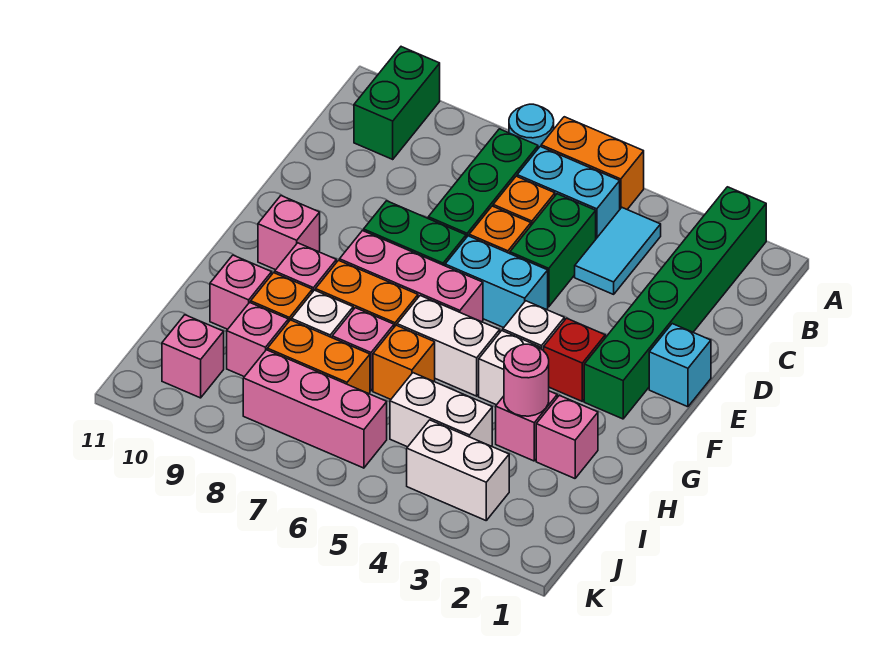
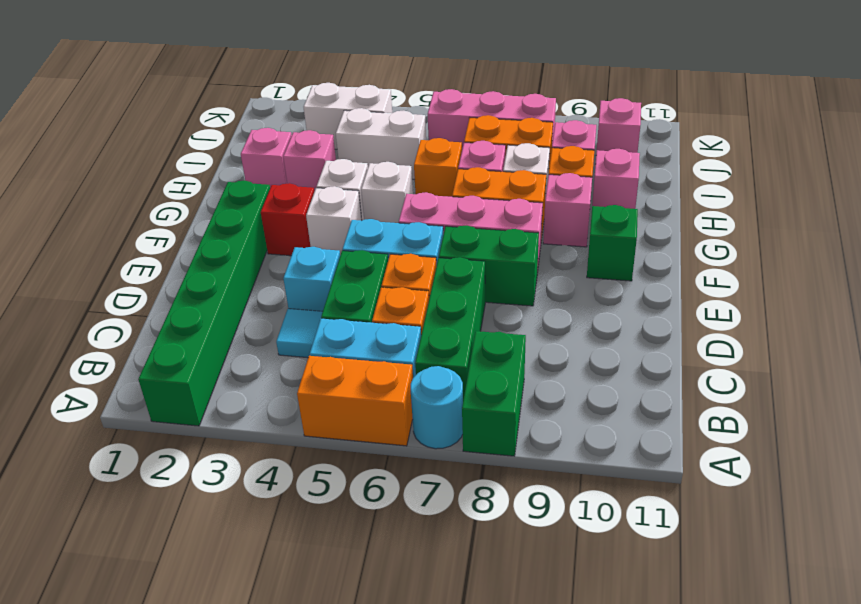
green 1x2 brick [354,47,440,159] -> green 1x2 brick moved to [462,331,526,456]
cyan 1x2 tile [575,208,661,294] -> cyan 1x1 tile [276,309,323,358]
cyan 1x1 brick [649,324,711,407] -> cyan 1x1 brick moved to [283,247,340,311]
pink 1x1 brick [258,196,320,270] -> green 1x1 brick [587,205,638,281]
white 1x2 brick [397,296,500,396] -> white 1x1 brick [361,162,413,223]
pink 1x1 round brick [504,344,549,416] -> none

